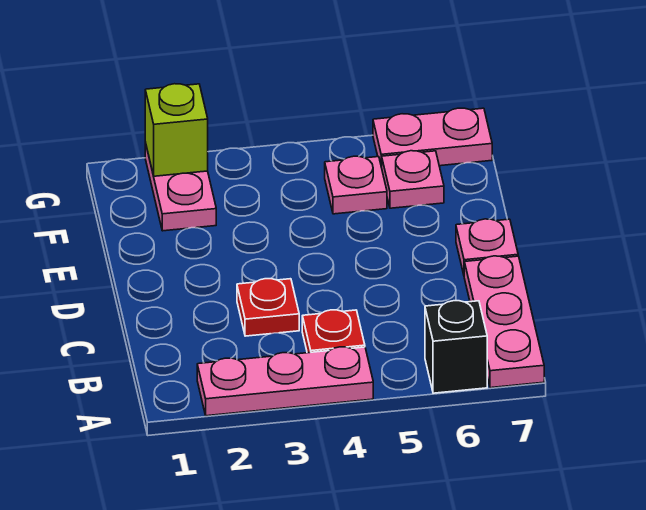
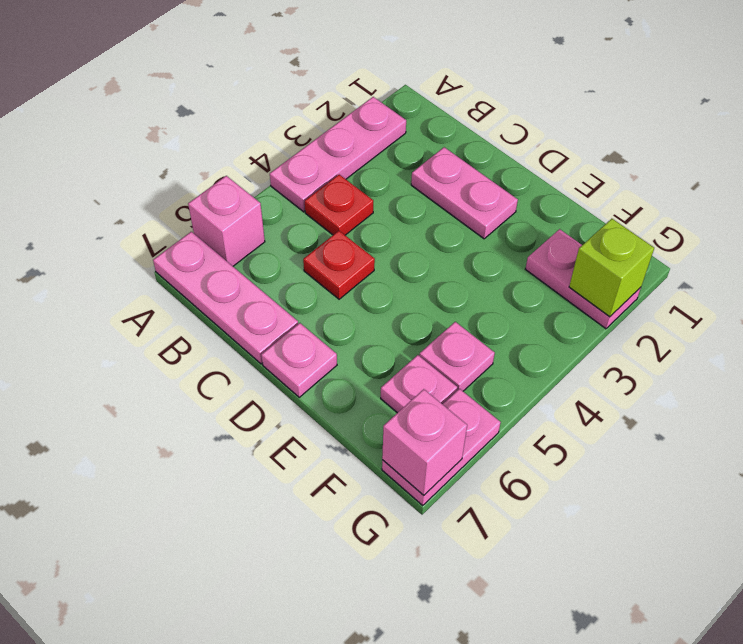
black 1x1 brick [425,301,487,393] -> pink 1x1 brick [188,176,265,266]
none -> pink 1x2 plate [411,147,518,239]
red 1x1 plate [237,279,299,336] -> red 1x1 plate moved to [303,231,375,299]
none -> pink 1x1 brick [382,389,467,495]

